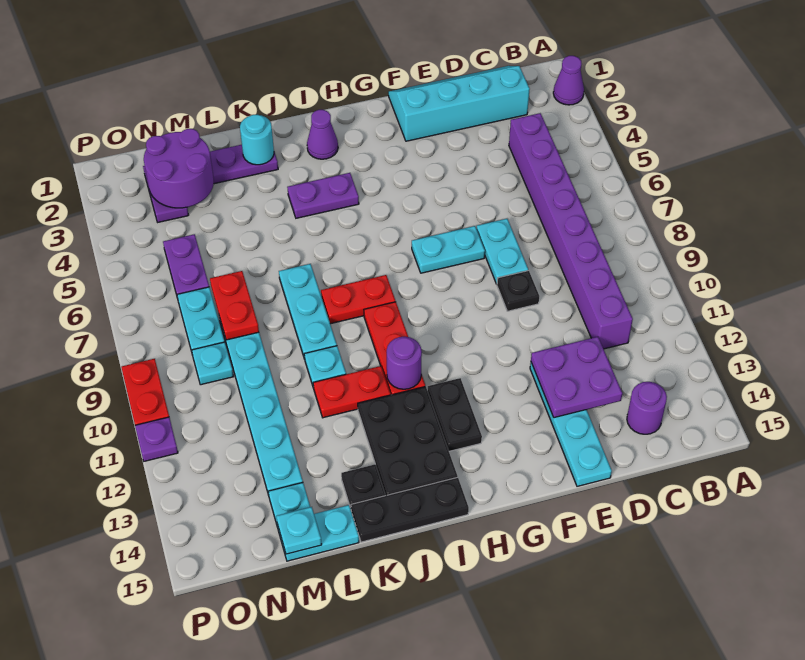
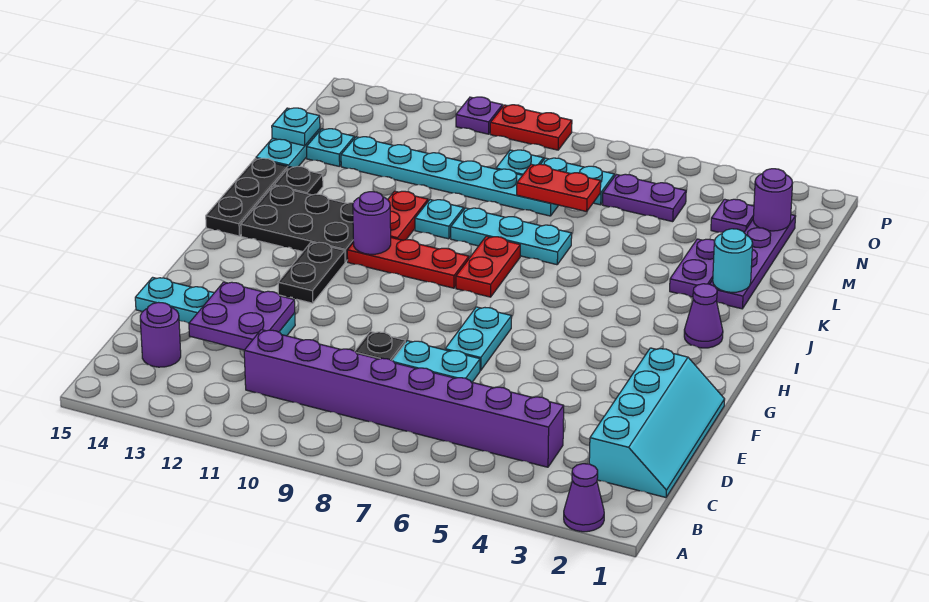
black 1x2 plate [428,378,482,451] -> black 1x2 plate turned to [278,242,345,303]
purple 1x2 plate [287,173,359,218] -> purple 1x2 plate moved to [670,239,714,297]
purple 2x2 round brick [144,129,214,208] -> purple 1x1 round brick [753,169,793,231]

